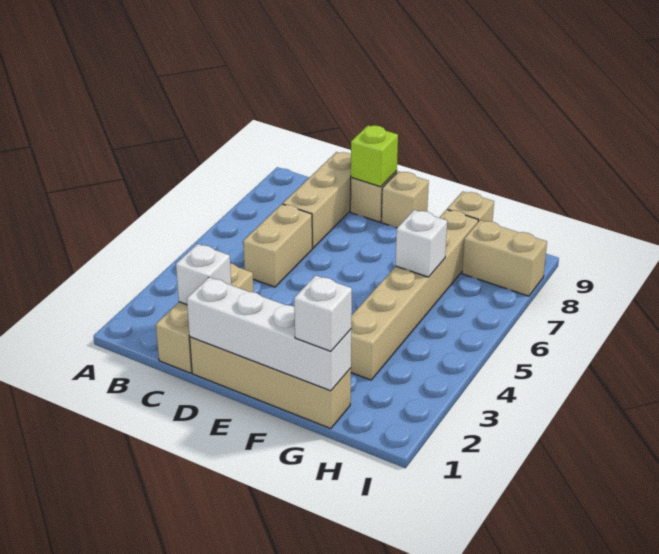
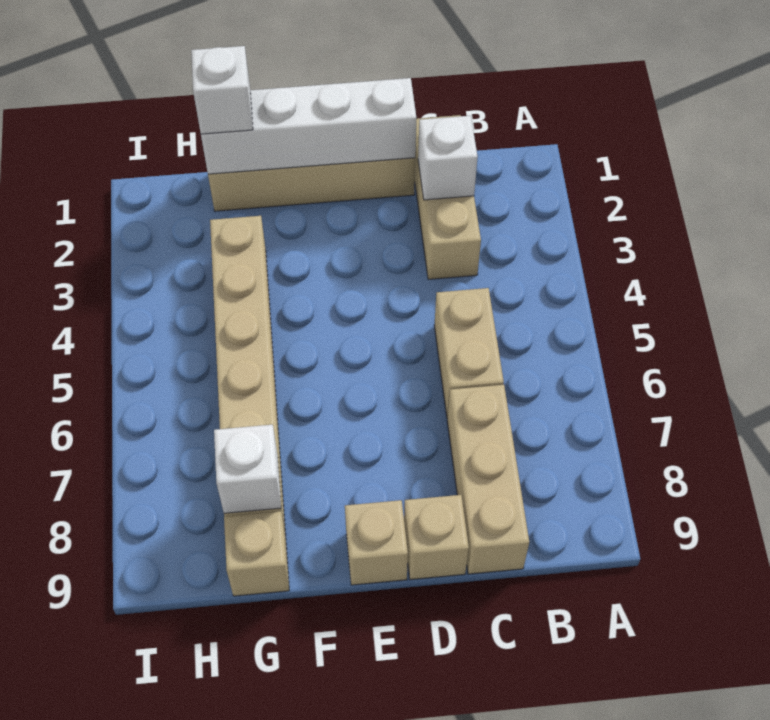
lime 1x1 brick [351,125,398,187] -> none
white 1x1 brick [395,210,447,277] -> white 1x1 brick moved to [214,425,281,513]
tan 1x2 brick [462,220,547,296] -> none

